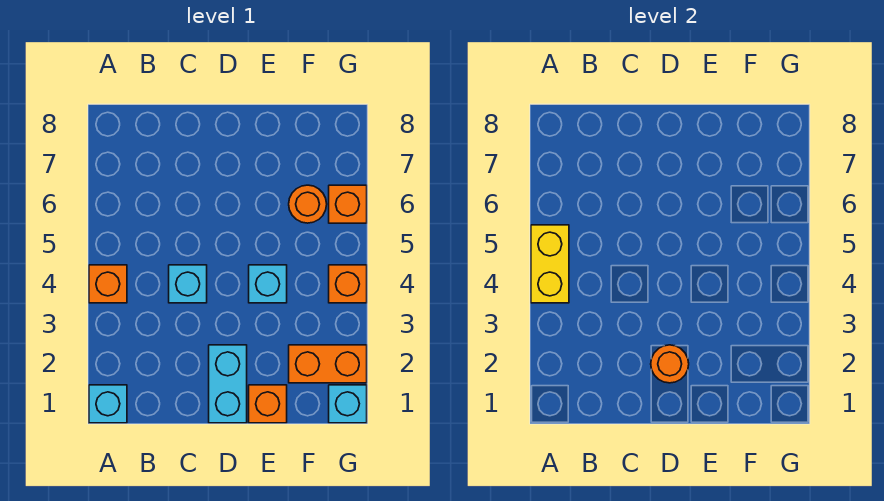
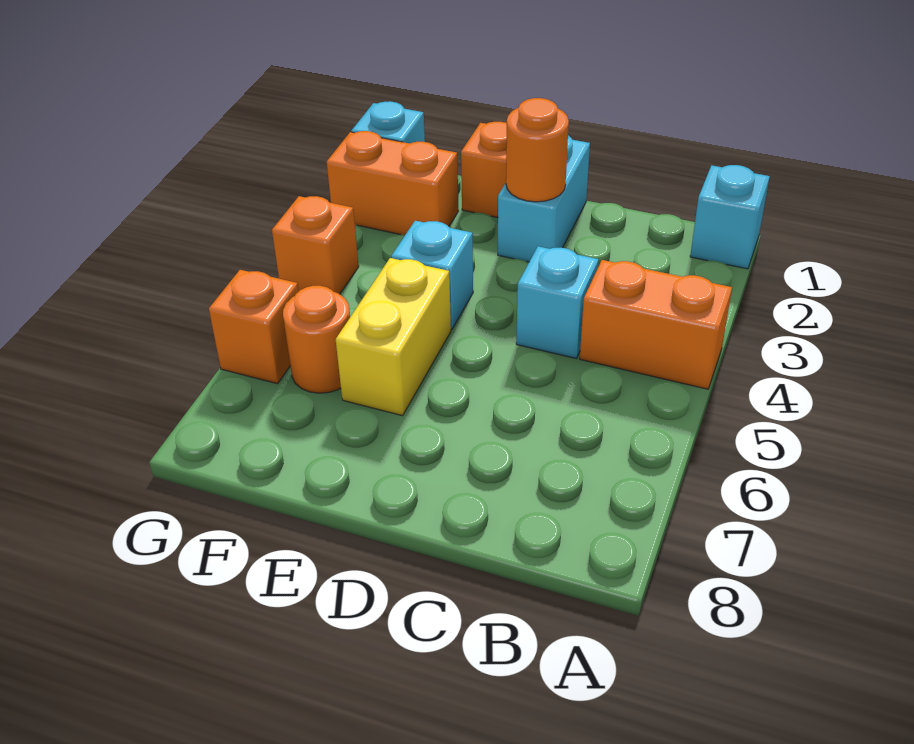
orange 1x1 brick [89,265,127,303] -> orange 1x2 brick [580,260,732,389]
yellow 1x2 brick [531,225,569,303] -> yellow 1x2 brick moved to [336,258,451,416]

